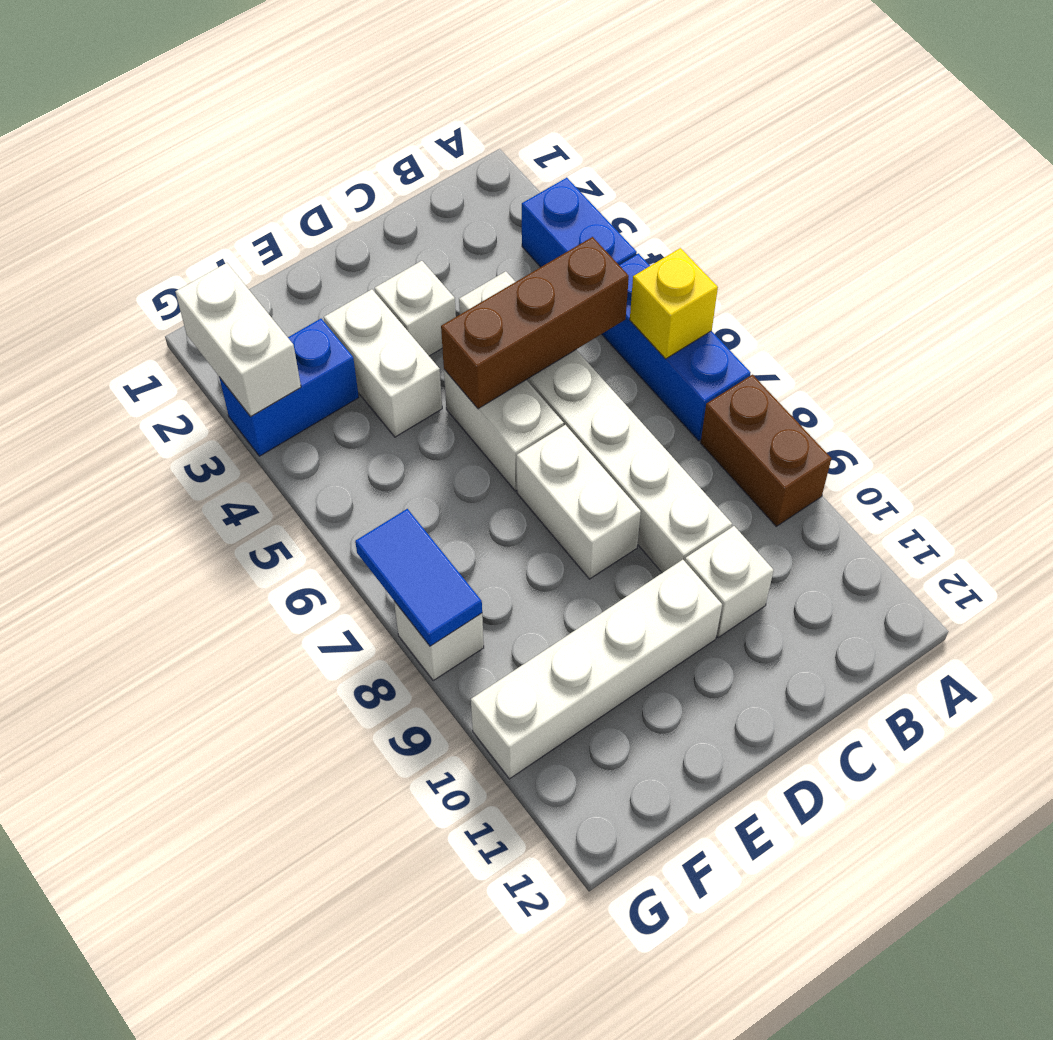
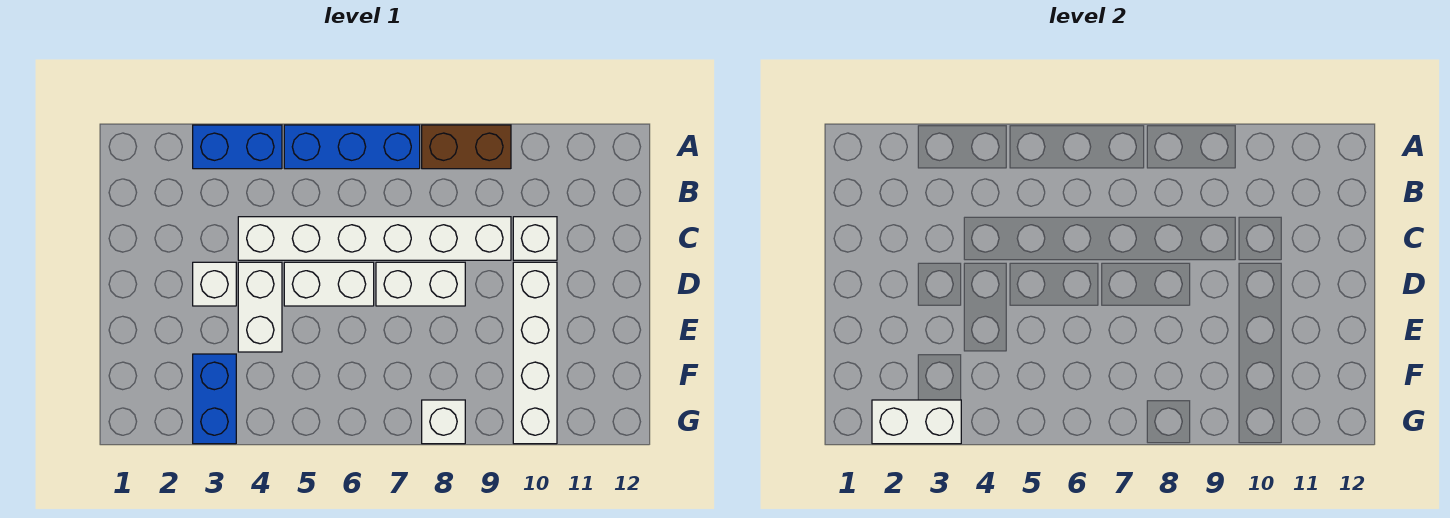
yellow 1x1 brick [630,248,718,359] -> none
brown 1x3 brick [441,237,629,409] -> none
white 1x2 brick [324,289,442,437] -> white 1x2 brick turned to [238,262,282,352]
blue 1x2 tile [355,509,482,646] -> none

